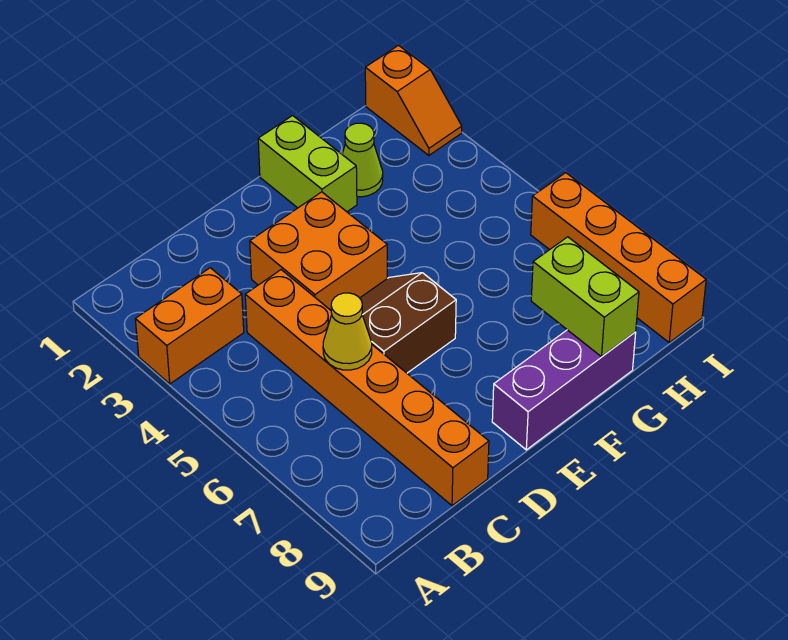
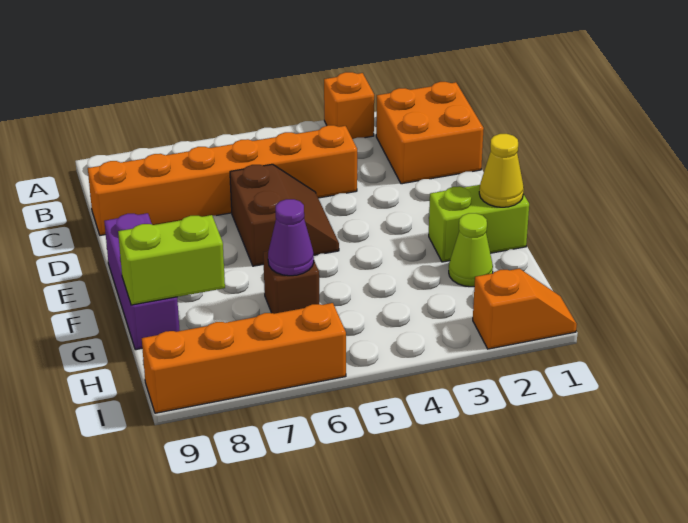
orange 1x2 brick [135,268,244,384] -> orange 1x1 brick [324,72,374,139]
yellow 1x1 cone [323,293,372,370] -> yellow 1x1 cone moved to [479,134,524,207]
orange 2x2 brick [250,192,387,310] -> orange 2x2 brick moved to [376,82,484,184]
none -> brown 1x1 brick [263,251,319,314]
none -> purple 1x1 cone [268,199,314,276]
orange 1x2 slope [365,45,462,155] -> orange 1x2 slope turned to [473,269,577,349]

